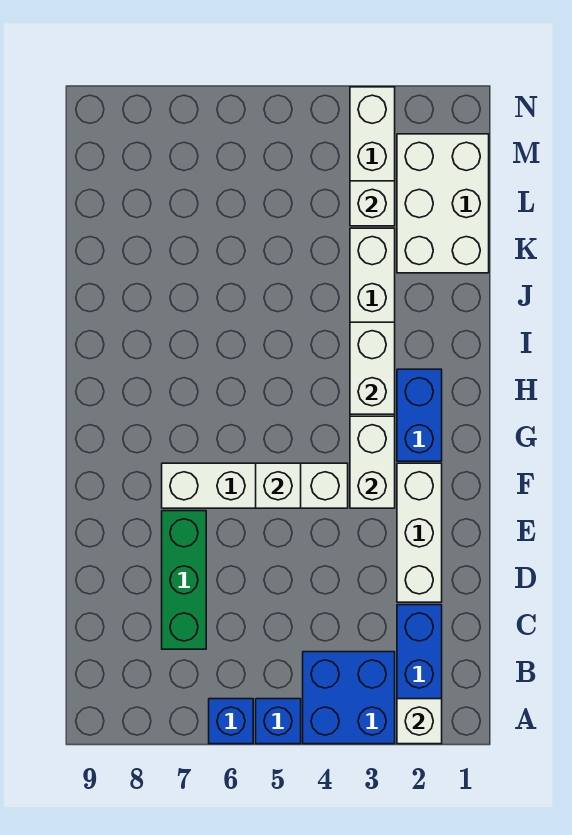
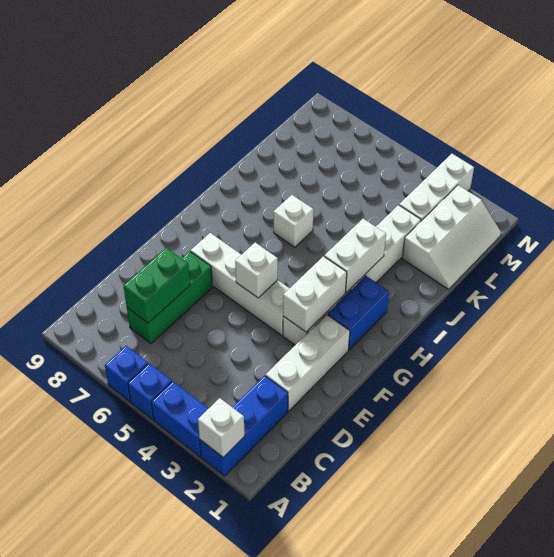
blue 2x2 brick [303,652,395,744] -> blue 1x2 brick [151,381,208,457]
none -> green 1x2 brick [123,248,190,323]
white 2x3 brick [397,134,489,273] -> white 2x3 slope [402,185,501,289]
white 1x1 brick [350,181,395,226] -> white 1x1 brick moved to [274,195,314,247]

